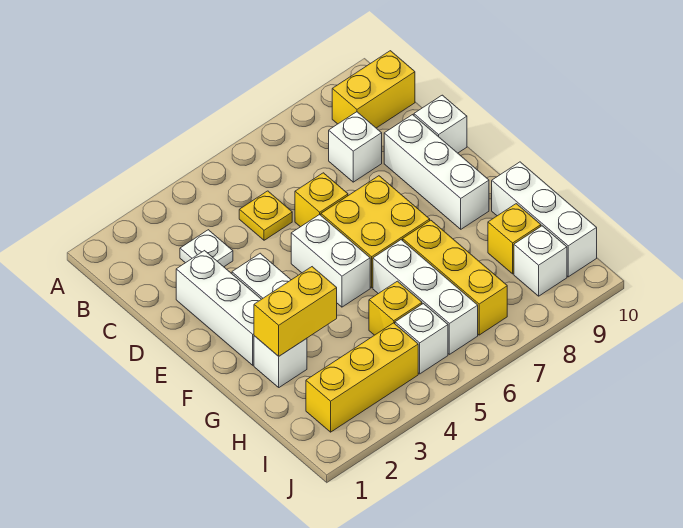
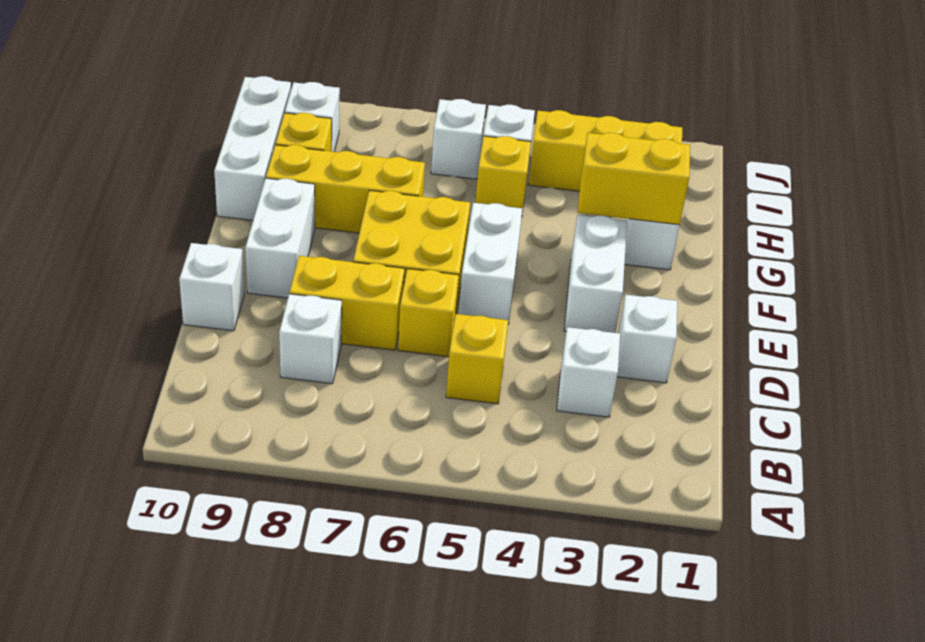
yellow 1x2 brick [332,51,415,128] -> yellow 1x2 brick moved to [290,256,405,350]
white 1x1 plate [180,230,233,267] -> white 1x1 brick [557,327,620,417]
yellow 1x1 plate [239,191,292,240] -> yellow 1x1 brick [446,314,508,404]
white 1x3 brick [176,251,261,365] -> white 1x1 brick [617,295,677,383]
white 1x3 brick [384,115,489,229] -> white 1x2 brick [245,178,315,298]
white 1x3 brick [373,240,478,354] -> white 1x1 brick [431,99,486,179]
yellow 1x3 brick [403,220,507,335] -> yellow 1x3 brick turned to [266,145,425,233]

